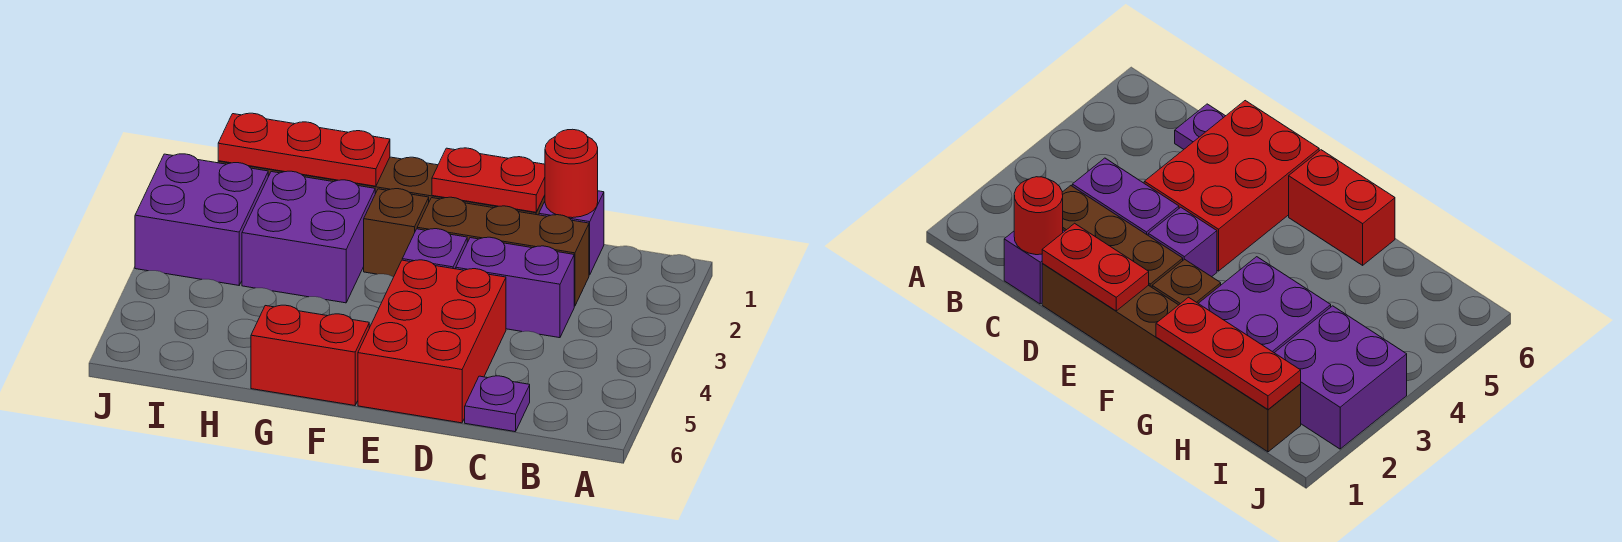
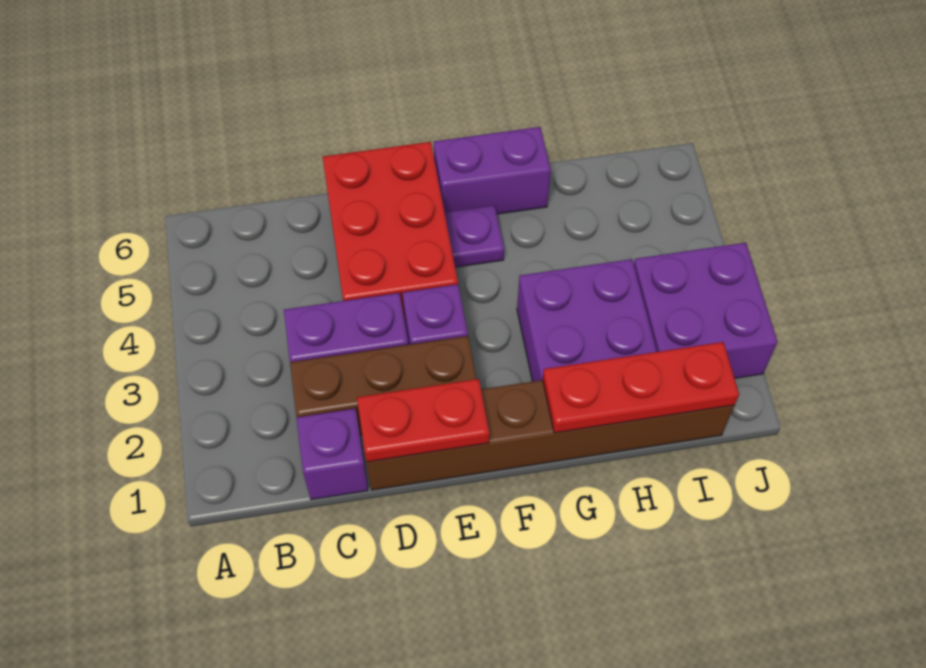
red 1x1 round brick [545,129,598,218] -> none
purple 1x1 plate [465,376,530,432] -> purple 1x1 plate moved to [445,205,504,267]
brown 1x1 brick [364,189,429,277] -> none
red 1x2 brick [251,305,369,406] -> purple 1x2 brick [434,127,551,214]

